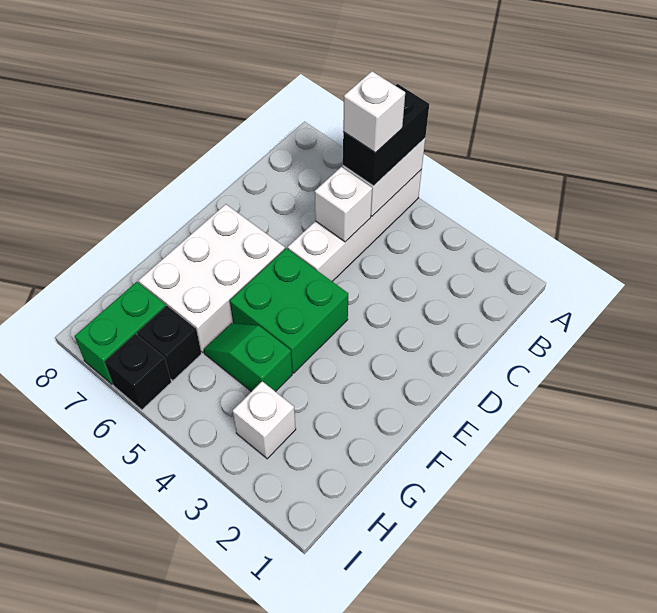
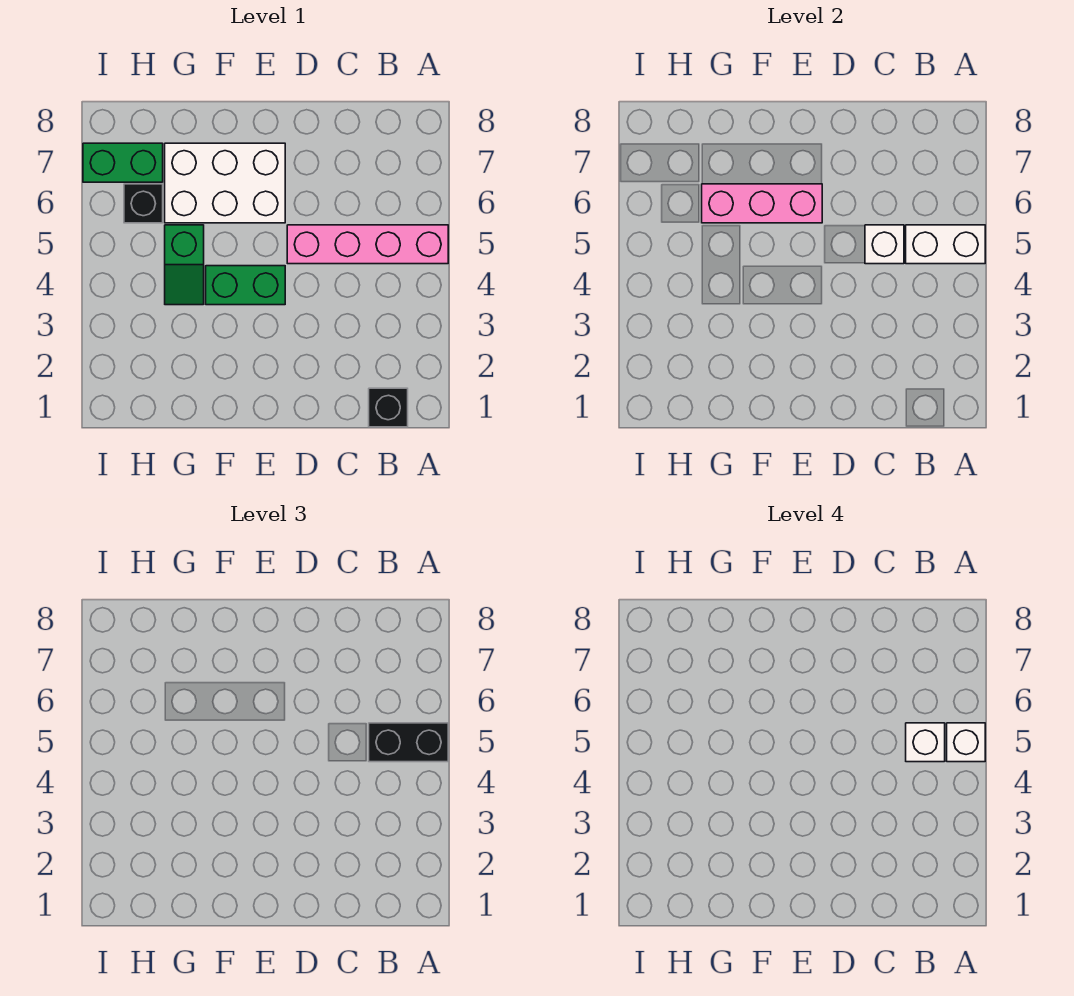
white 1x4 brick [288,170,422,281] -> pink 1x4 brick [287,225,448,264]
green 2x2 brick [230,248,348,373] -> green 1x2 brick [206,266,285,305]
none -> pink 1x3 brick [702,184,822,223]
green 1x2 slope [204,323,292,392] -> green 1x2 slope turned to [165,225,204,305]
white 1x1 brick [233,381,296,459] -> white 1x1 brick moved to [947,723,985,762]
black 1x1 brick [105,334,171,410] -> black 1x1 brick moved to [369,388,408,427]

